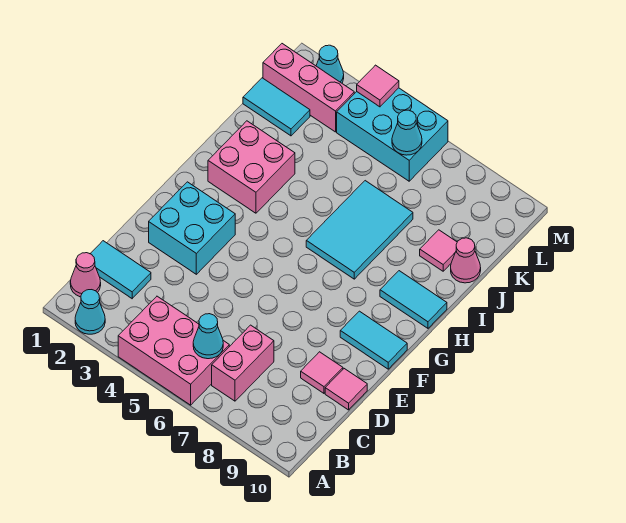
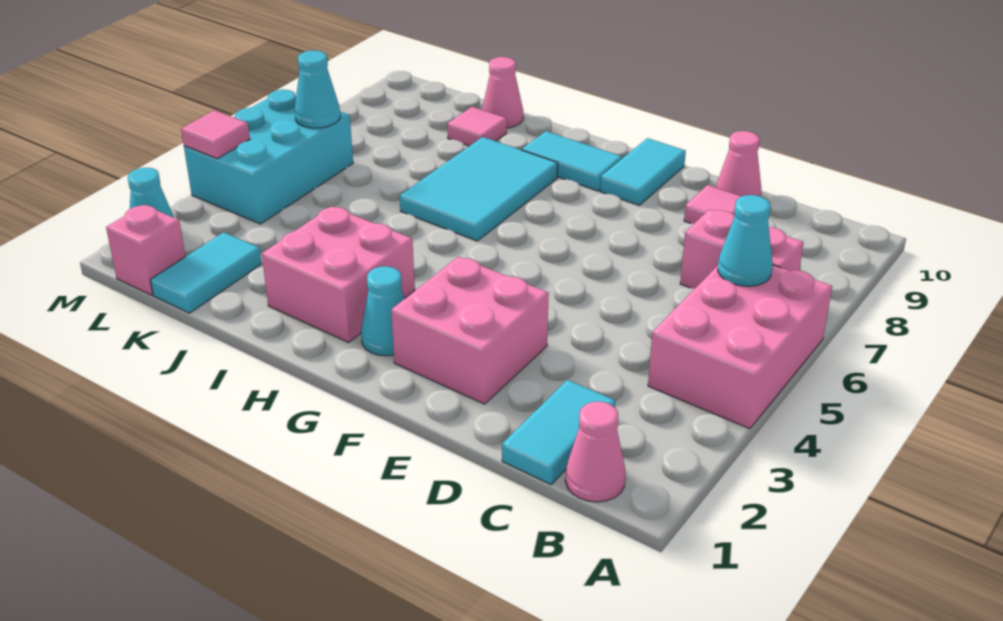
cyan 1x1 cone [75,290,105,334] -> cyan 1x1 cone moved to [361,266,404,356]
pink 1x1 tile [325,369,367,410] -> pink 1x1 cone [716,131,761,197]
cyan 2x2 brick [149,182,235,274] -> pink 2x2 brick [391,257,549,404]
cyan 2x3 tile [306,181,413,279] -> cyan 2x3 tile turned to [400,137,558,241]
cyan 1x2 tile [380,271,447,328] -> cyan 1x2 tile turned to [522,131,622,191]
pink 1x3 brick [263,44,354,132] -> pink 1x1 brick [106,205,185,295]

